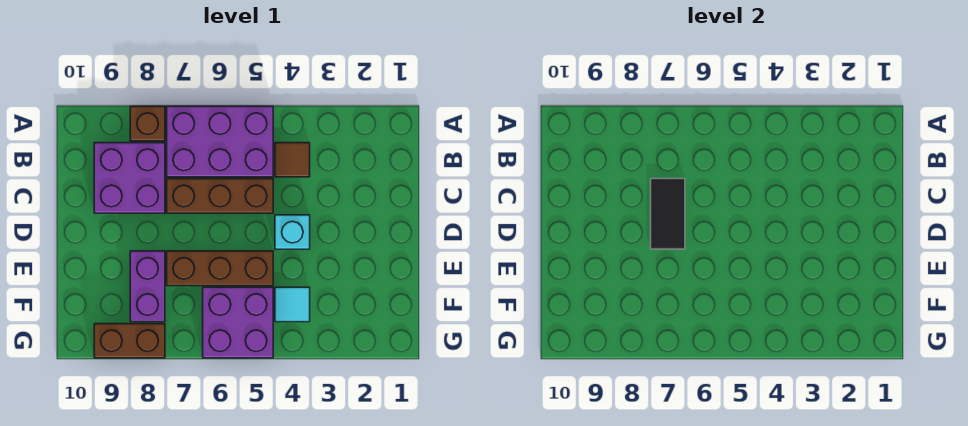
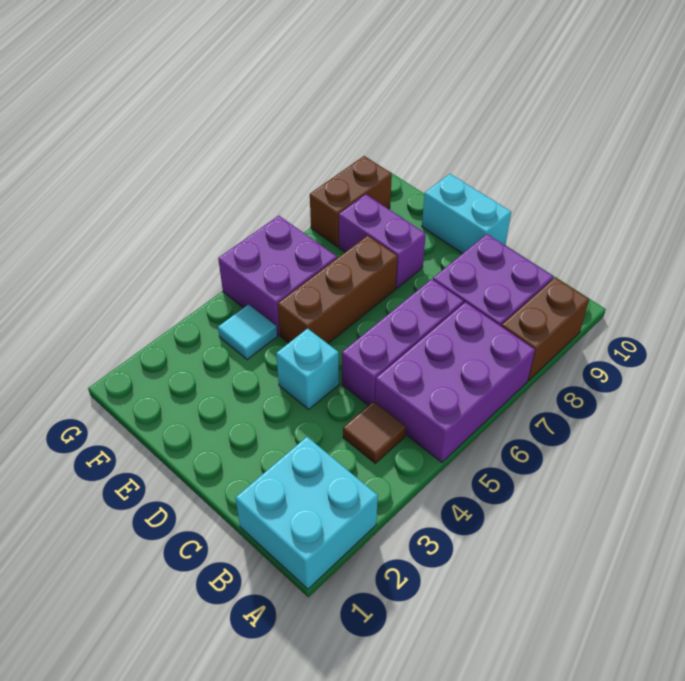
none -> cyan 2x2 brick [235,437,378,589]
brown 1x1 brick [130,106,165,141] -> brown 1x2 brick [502,277,589,381]
brown 1x3 brick [167,179,273,213] -> purple 1x3 brick [342,279,464,405]
black 1x2 tile [651,179,685,249] -> none
none -> cyan 1x2 brick [422,174,511,254]

